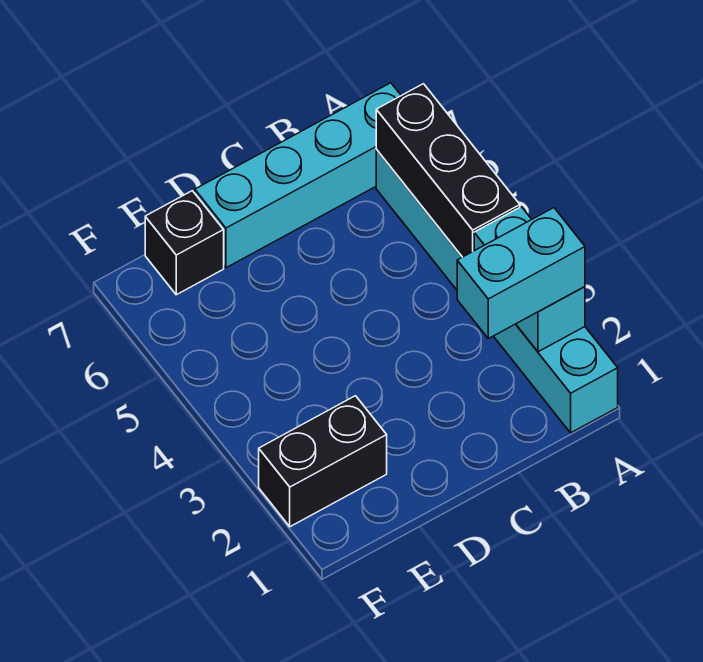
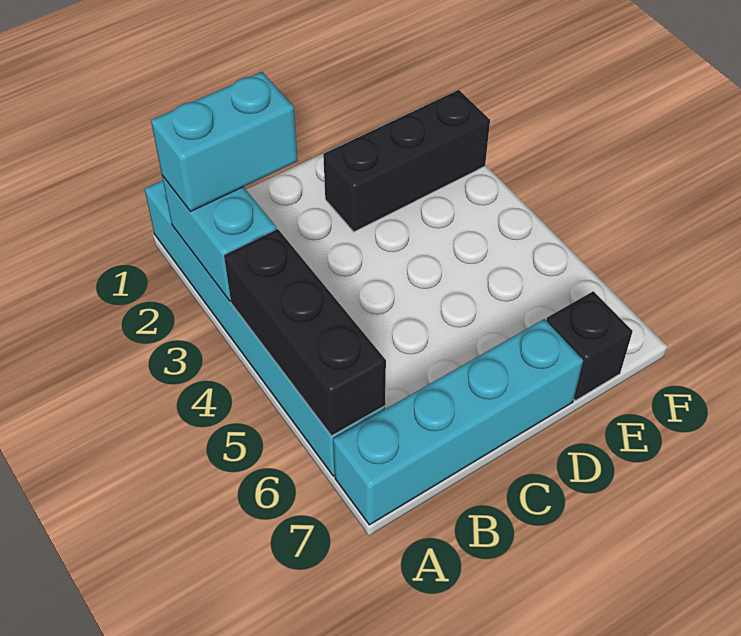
black 1x2 brick [259,396,387,527] -> black 1x3 brick [323,90,490,232]

